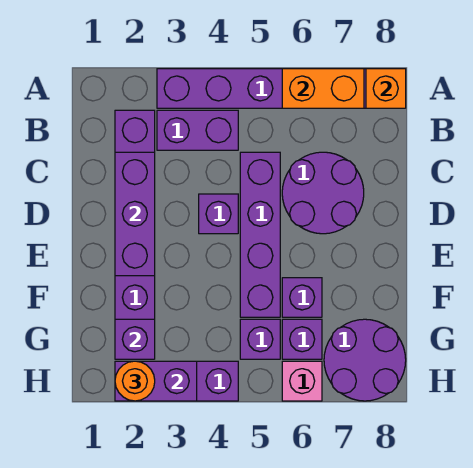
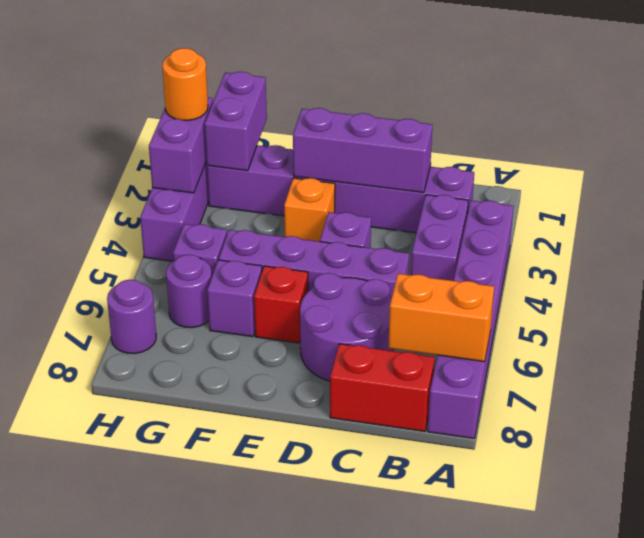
orange 1x2 brick [282,69,364,108] -> orange 1x2 brick turned to [388,274,494,362]
orange 1x1 brick [366,69,406,108] -> orange 1x1 brick moved to [284,178,335,242]
none -> red 1x2 brick [330,344,435,431]
none -> red 1x1 brick [254,266,308,343]
purple 1x1 brick [115,319,155,359] -> purple 1x2 brick [204,72,267,171]
purple 1x1 brick [282,319,322,359] -> purple 1x1 round brick [166,255,212,328]
purple 2x2 round brick [324,319,406,401] -> purple 1x1 round brick [107,280,156,354]
pink 1x1 brick [282,361,322,401] -> none

